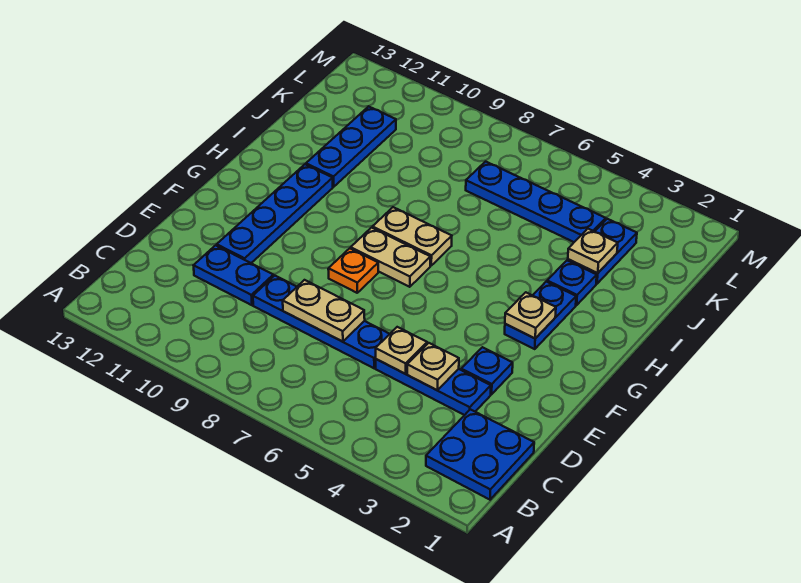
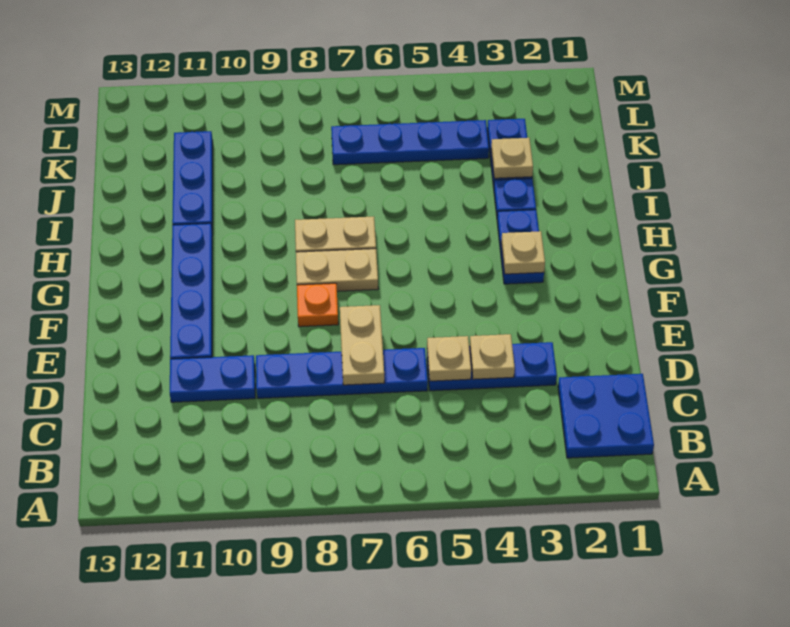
tan 1x2 plate [283,280,365,342] -> tan 1x2 plate turned to [340,305,384,385]
blue 1x1 plate [461,347,513,394] -> none

